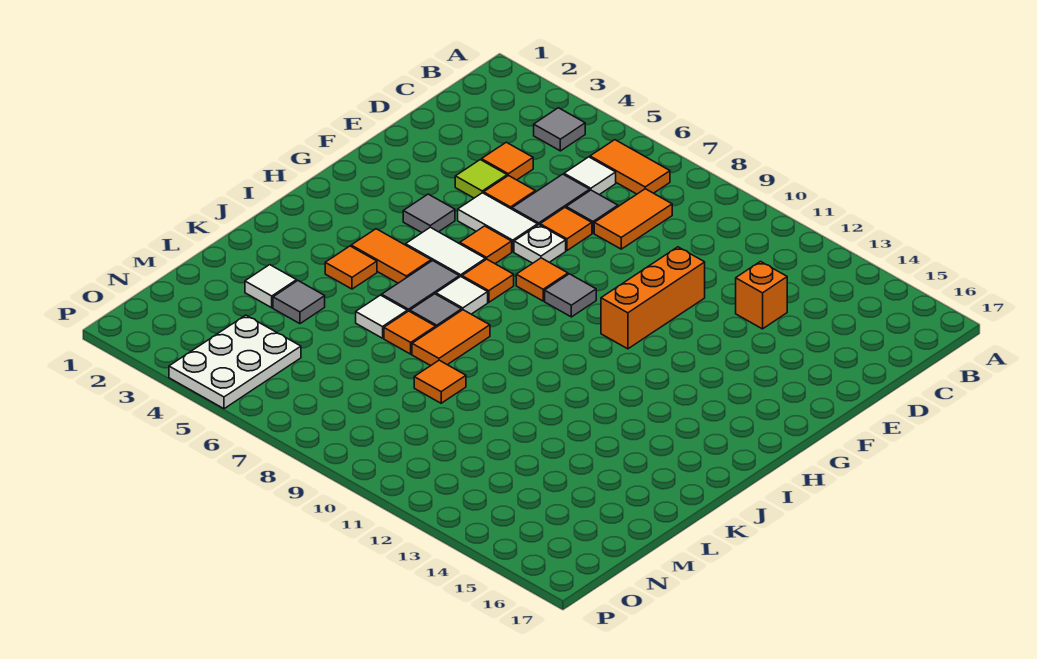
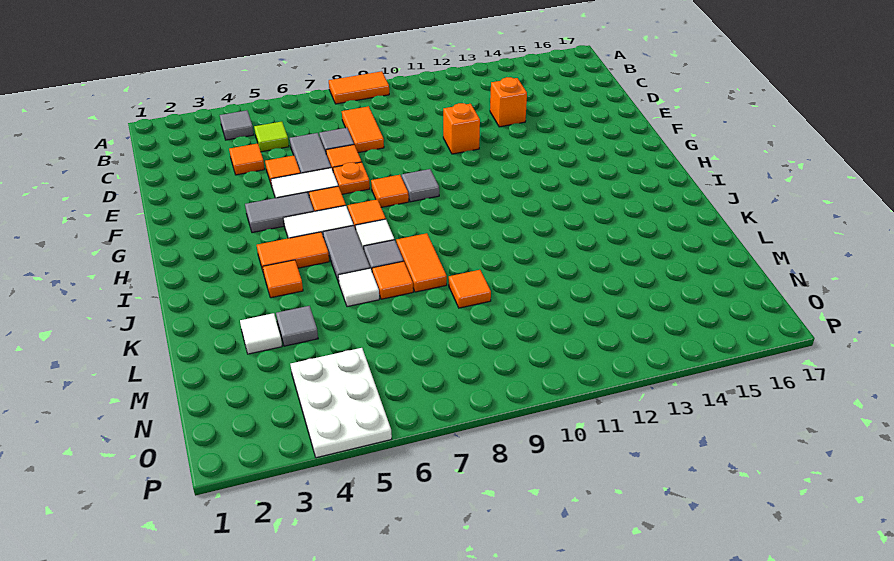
orange 1x2 tile [590,140,670,194] -> orange 1x2 tile moved to [329,71,389,104]
white 1x1 tile [564,157,616,195] -> none
lime 1x1 tile [455,160,507,198] -> lime 1x1 tile moved to [254,122,289,152]
orange 1x3 brick [601,247,705,349] -> orange 1x1 brick [443,103,480,154]
white 1x1 plate [514,225,566,263] -> orange 1x1 plate [333,162,370,194]
grey 1x1 tile [403,194,455,233] -> grey 1x2 tile [245,192,314,233]

